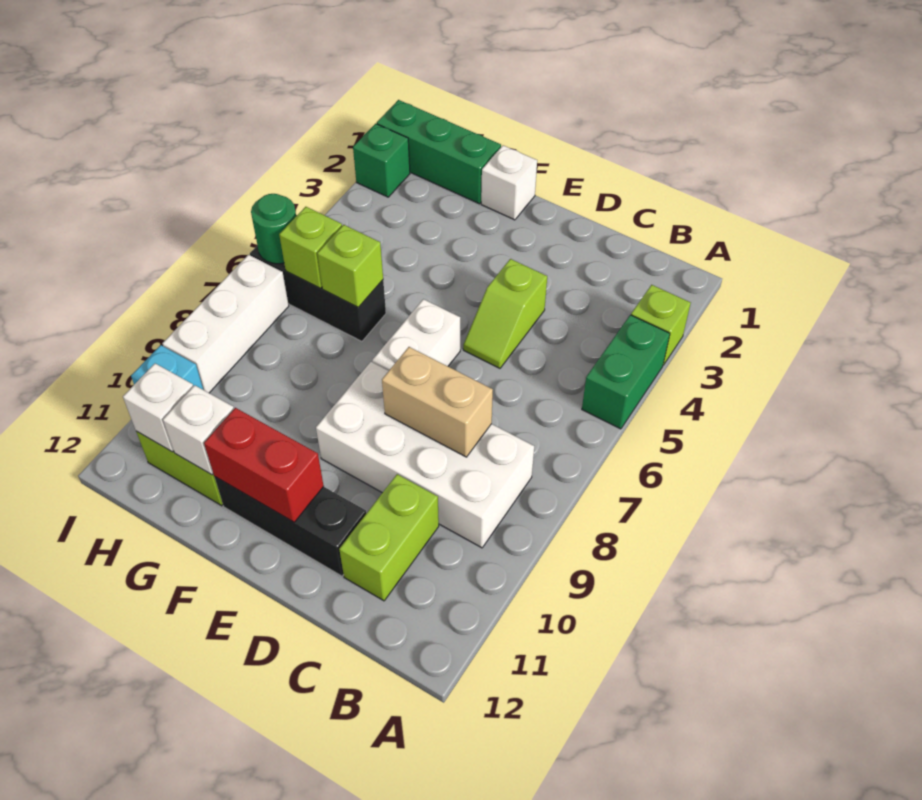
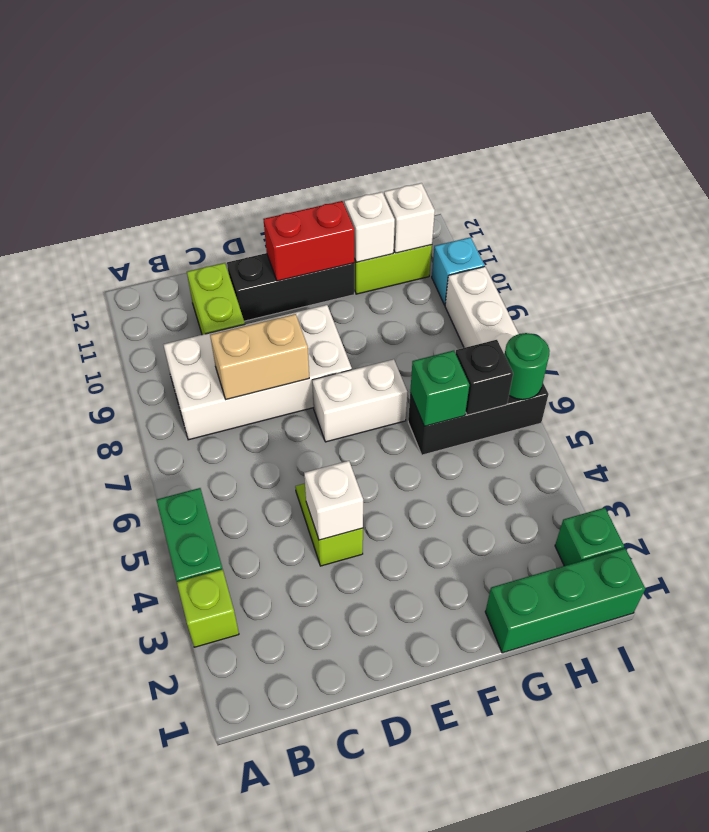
white 1x2 brick [372,299,460,371] -> white 1x2 brick turned to [312,359,407,442]
white 1x1 brick [481,145,537,220] -> white 1x1 brick moved to [304,461,363,540]
lime 1x1 brick [317,225,383,307] -> green 1x1 brick [410,351,469,426]
lime 1x1 brick [279,207,342,288] -> black 1x1 brick [456,340,513,415]

